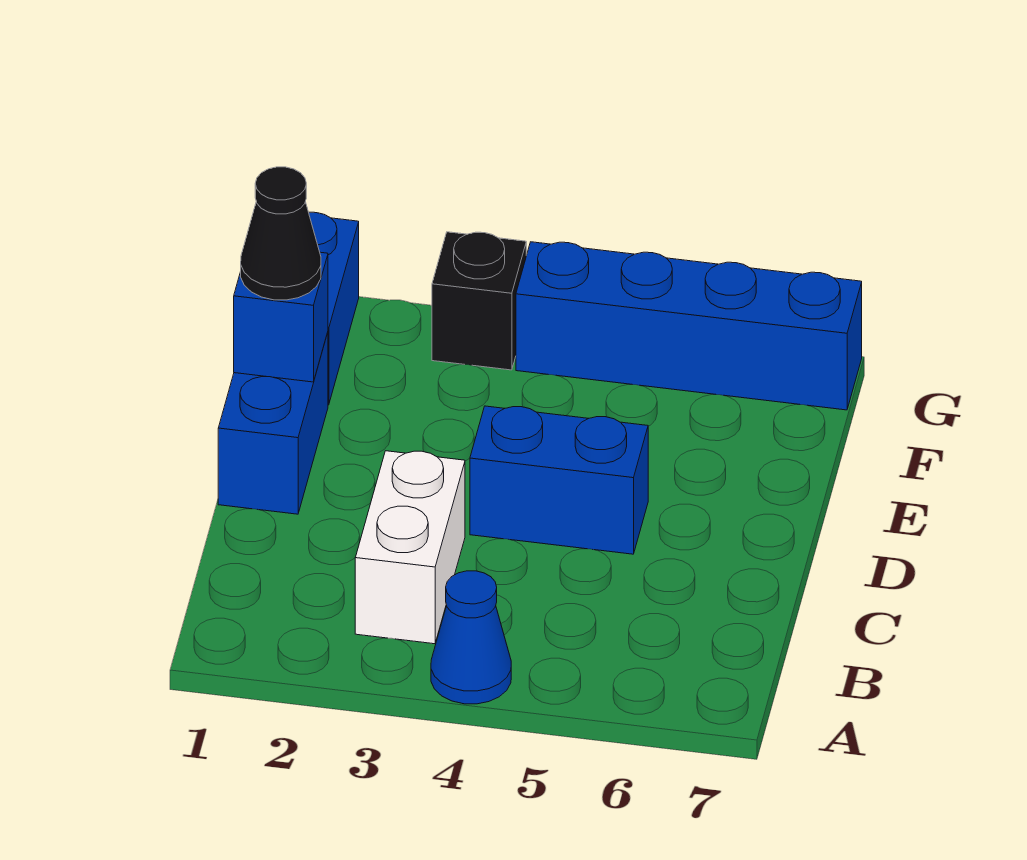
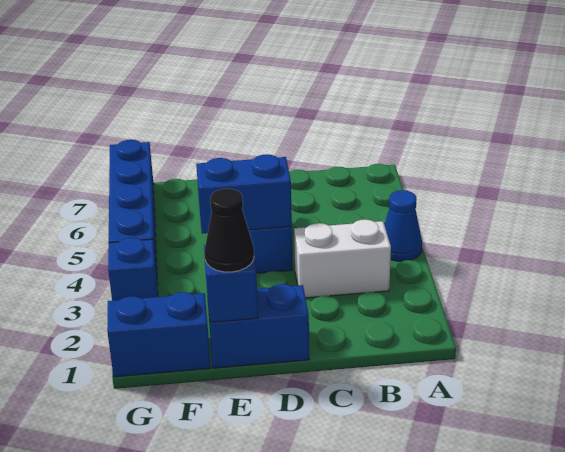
none -> blue 1x2 brick [196,154,292,234]
black 1x1 brick [432,232,526,370] -> blue 1x1 brick [108,238,158,301]

